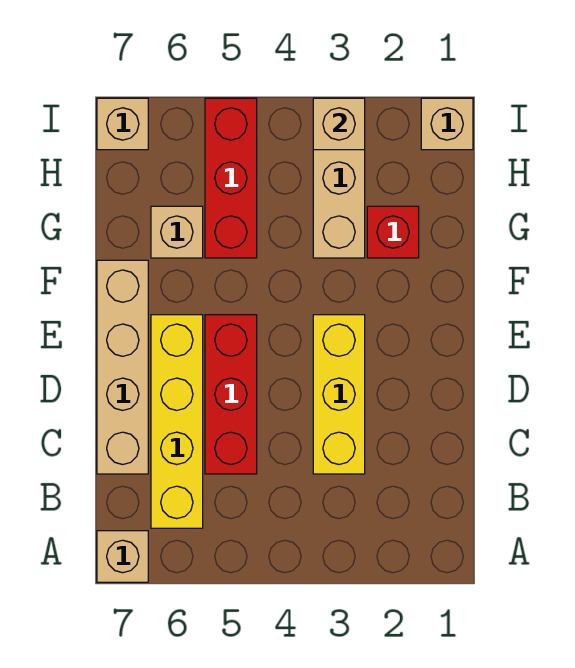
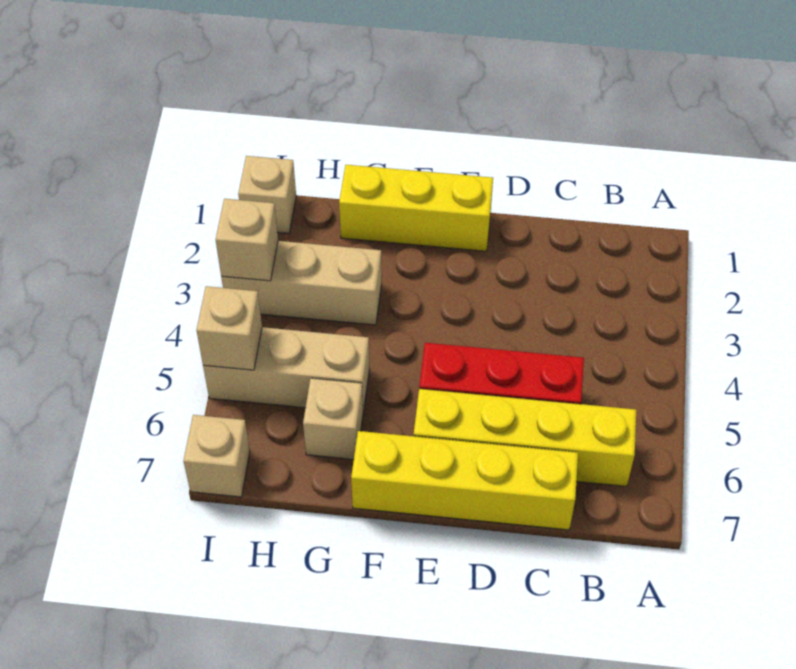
tan 1x1 brick [97,531,148,582] -> tan 1x1 brick moved to [196,286,262,370]
yellow 1x3 brick [313,315,365,474] -> yellow 1x3 brick moved to [339,165,493,251]
tan 1x4 brick [97,260,148,474] -> yellow 1x4 brick [351,431,578,530]
red 1x1 brick [367,206,419,258] -> none
red 1x3 brick [205,98,257,258] -> tan 1x3 brick [203,327,370,413]

